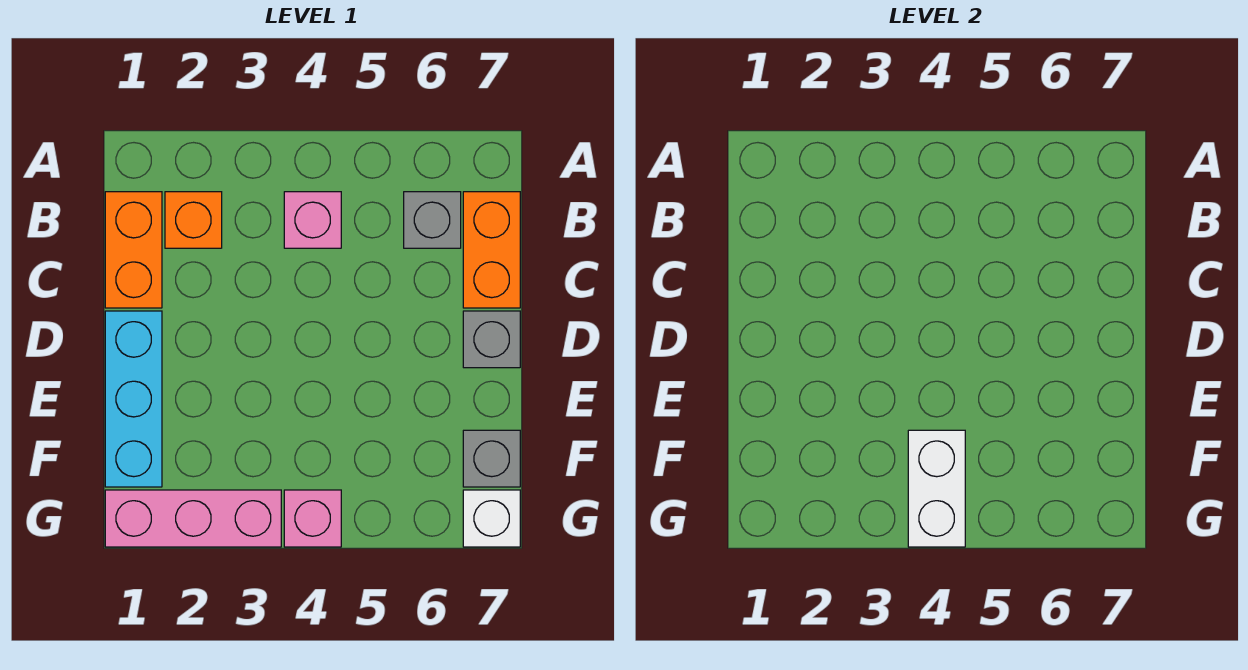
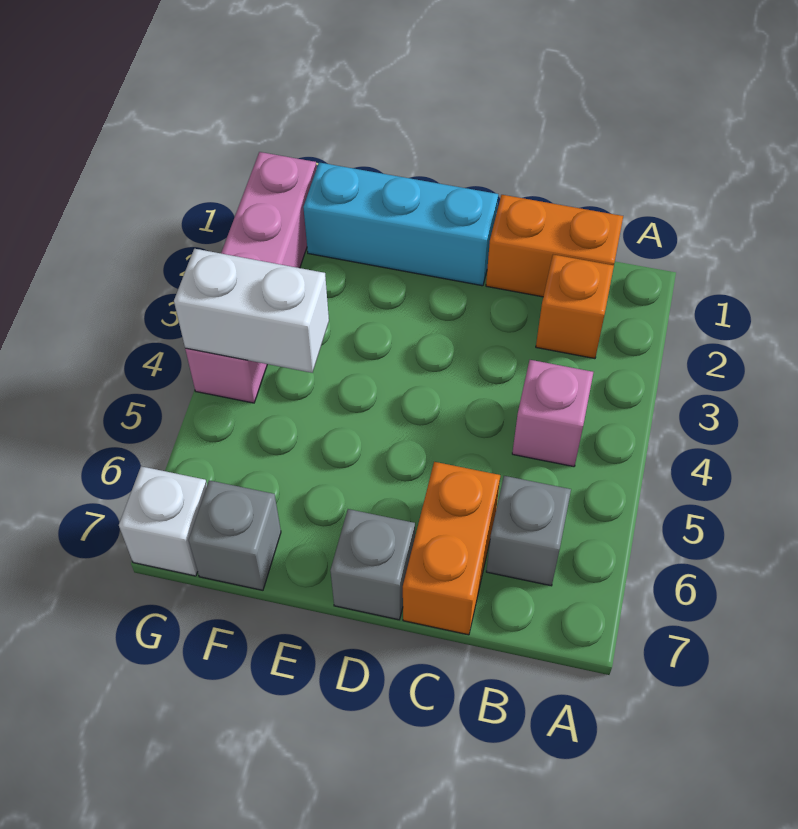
orange 1x2 brick [463,192,520,308] -> orange 1x2 brick turned to [403,462,500,635]

